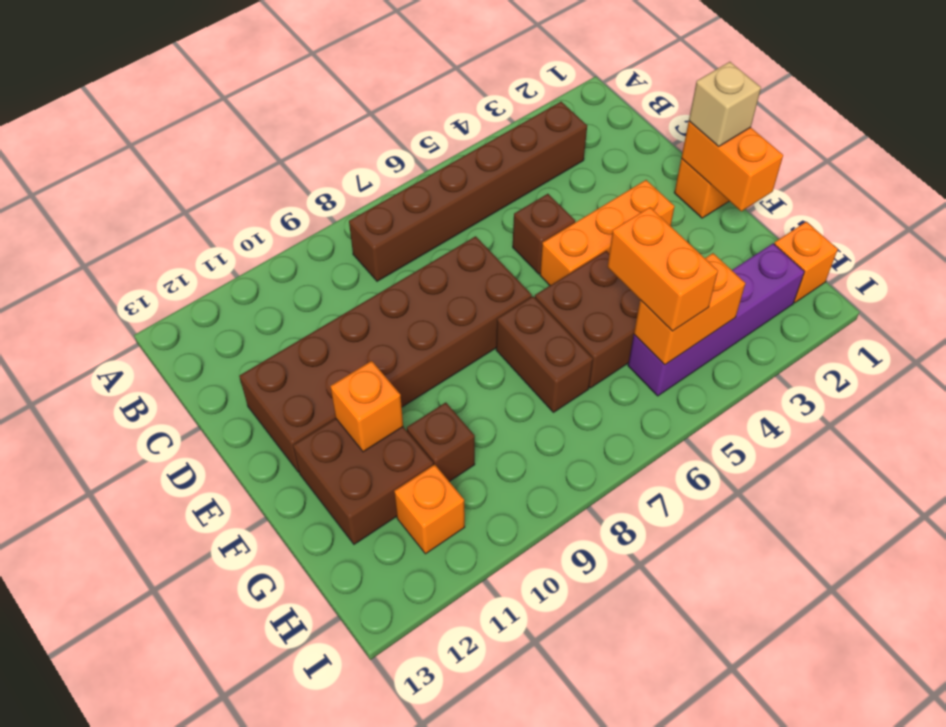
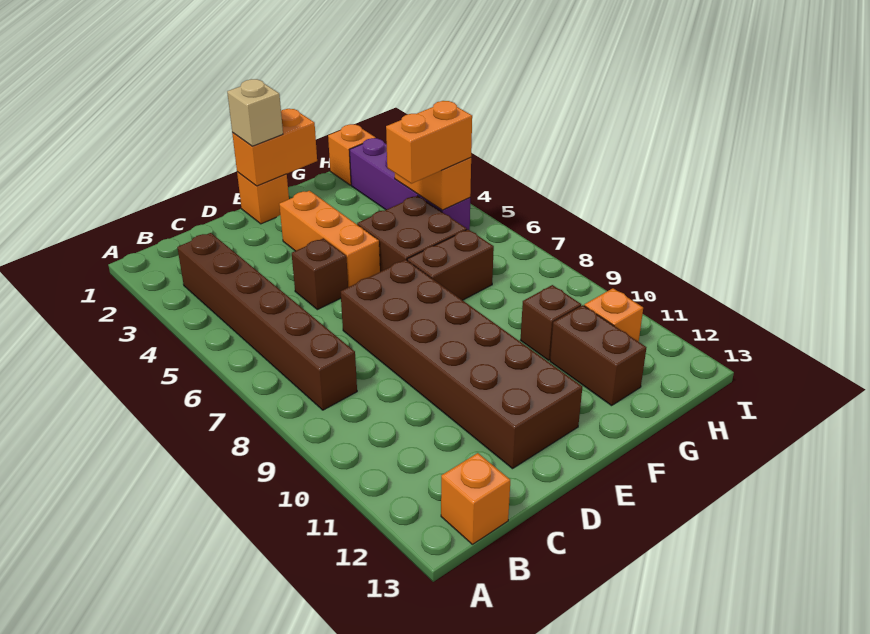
brown 2x2 brick [293,419,433,544] -> brown 1x2 brick [550,305,646,406]
orange 1x1 brick [330,361,403,452] -> orange 1x1 brick moved to [441,453,510,544]

